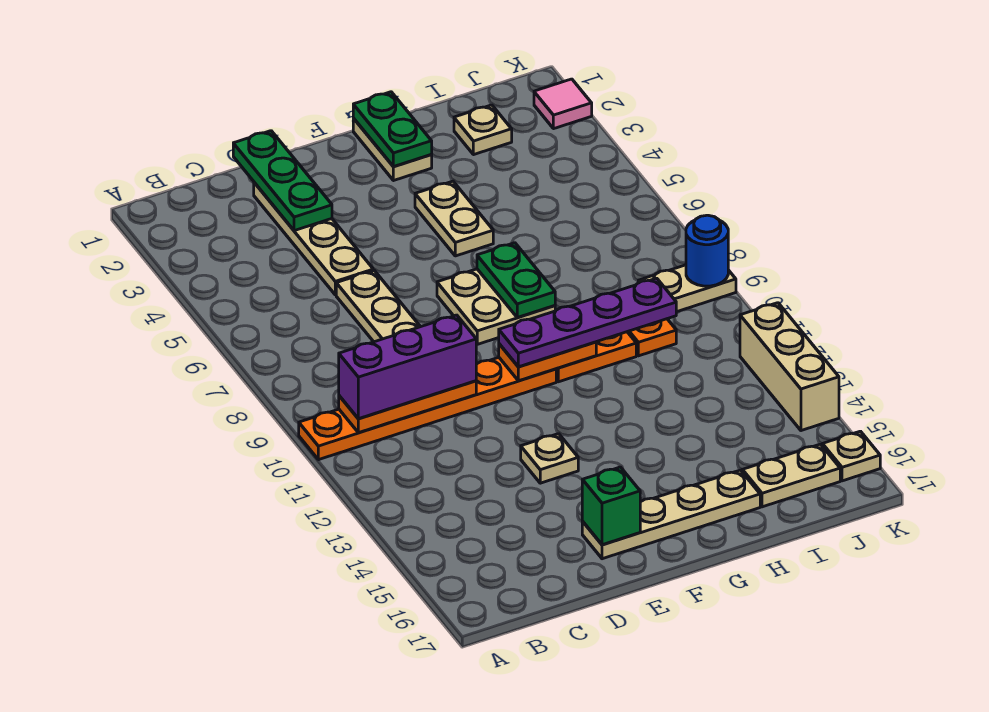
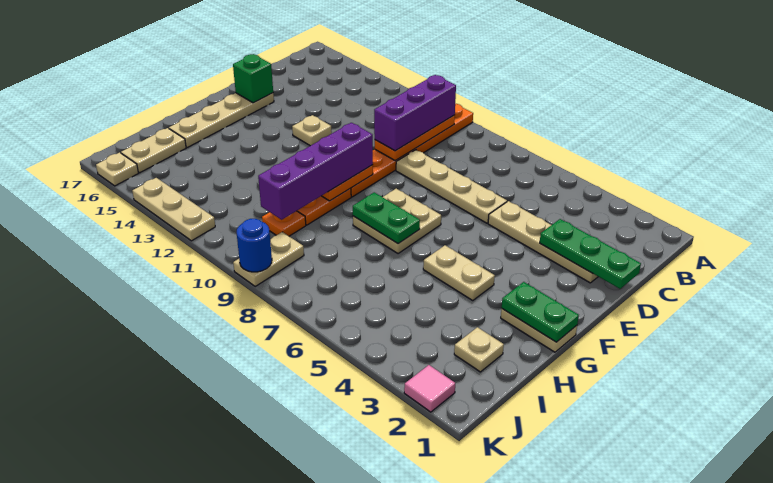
purple 1x4 plate [499,278,676,367] -> purple 1x4 brick [258,123,373,220]
tan 1x3 brick [740,303,839,431] -> tan 1x3 plate [132,178,215,241]

